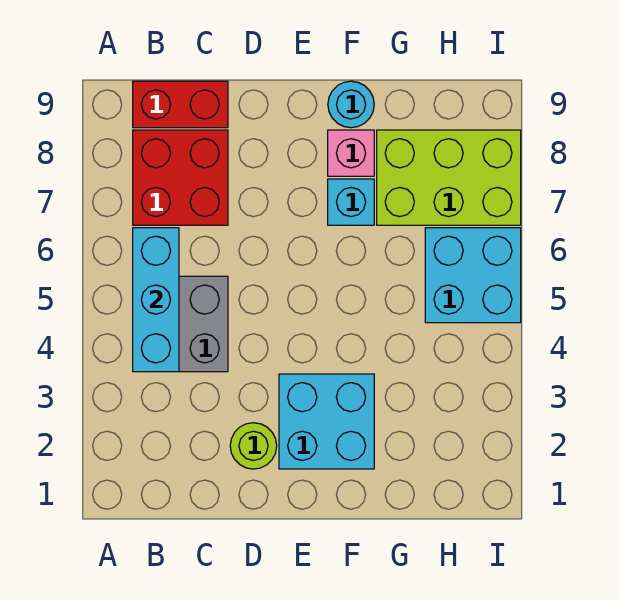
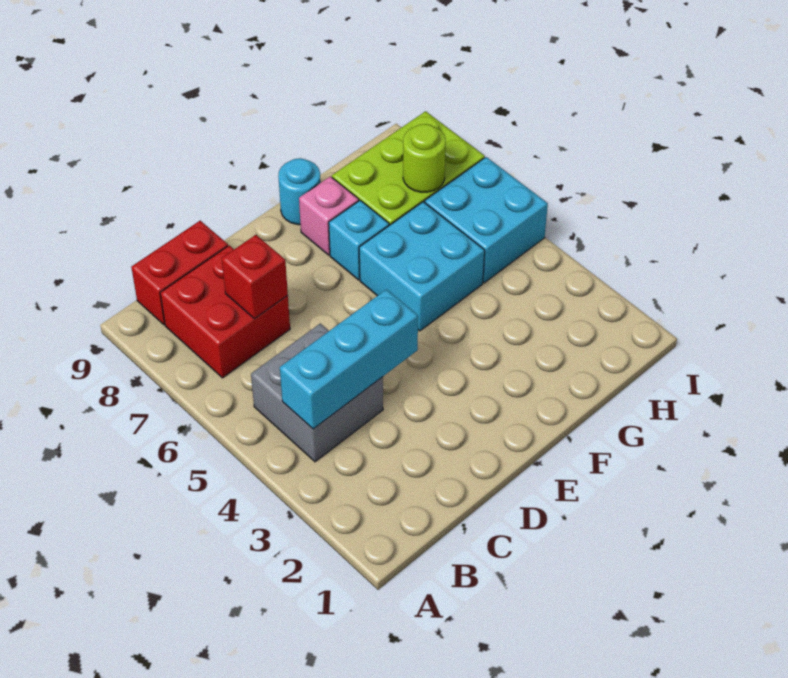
cyan 1x3 brick [133,228,179,372] -> cyan 1x3 brick turned to [280,289,418,429]
none -> red 1x1 brick [222,235,288,319]
lime 1x1 round brick [230,423,277,469] -> lime 1x1 round brick moved to [403,124,446,192]
cyan 2x2 brick [279,374,374,469] -> cyan 2x2 brick moved to [359,202,485,331]

